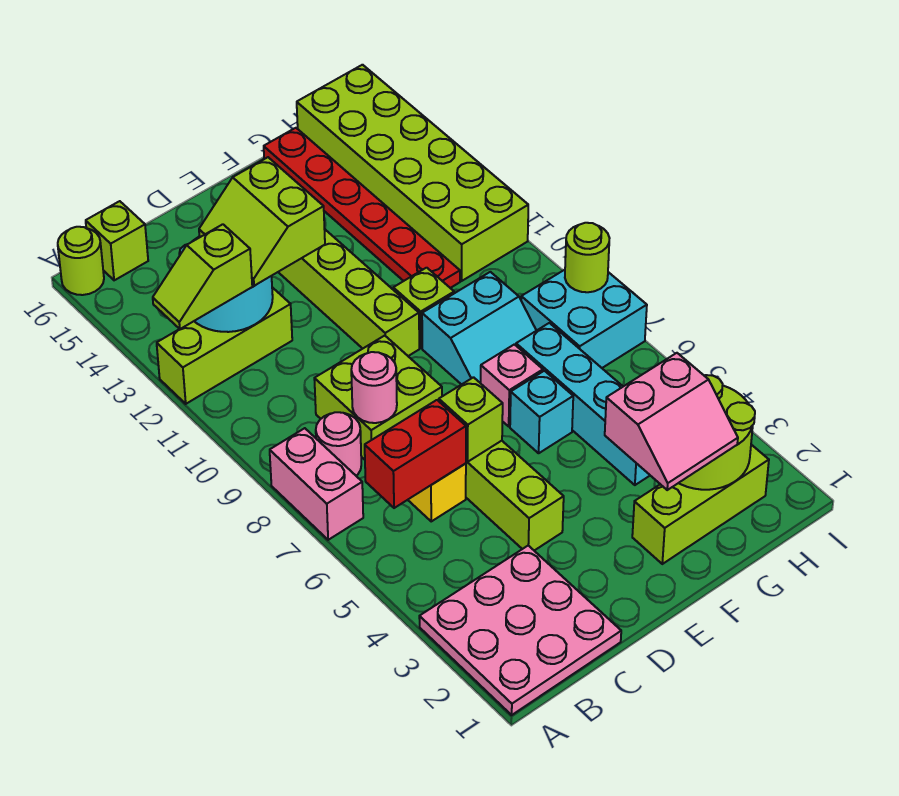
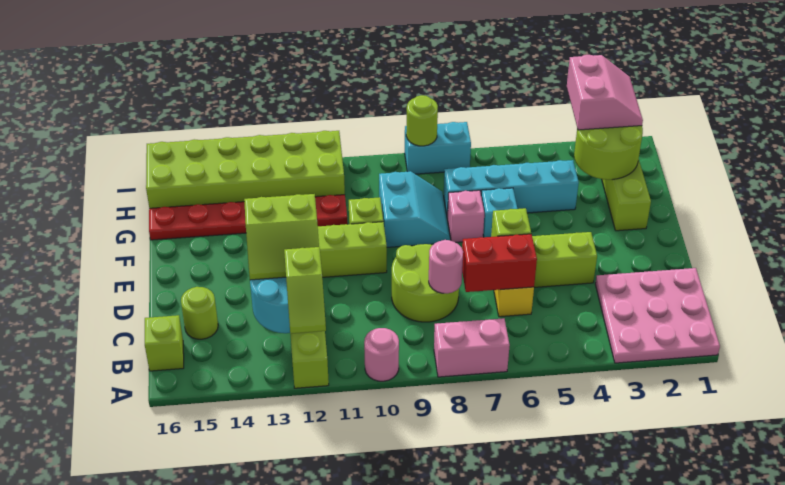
lime 1x1 round brick [58,227,104,295] -> lime 1x1 round brick moved to [181,287,218,339]
red 1x2 brick [365,400,466,508] -> red 1x2 brick turned to [462,234,537,292]
pink 1x1 round brick [316,412,361,476] -> pink 1x1 round brick moved to [364,328,399,381]
lime 2x2 brick [314,336,442,460] -> lime 2x2 round brick [392,244,459,322]
pink 2x2 slope [605,353,738,490] -> pink 2x2 slope moved to [567,55,643,130]
cyan 2x2 brick [521,270,647,368] -> cyan 1x2 brick [405,122,471,174]

